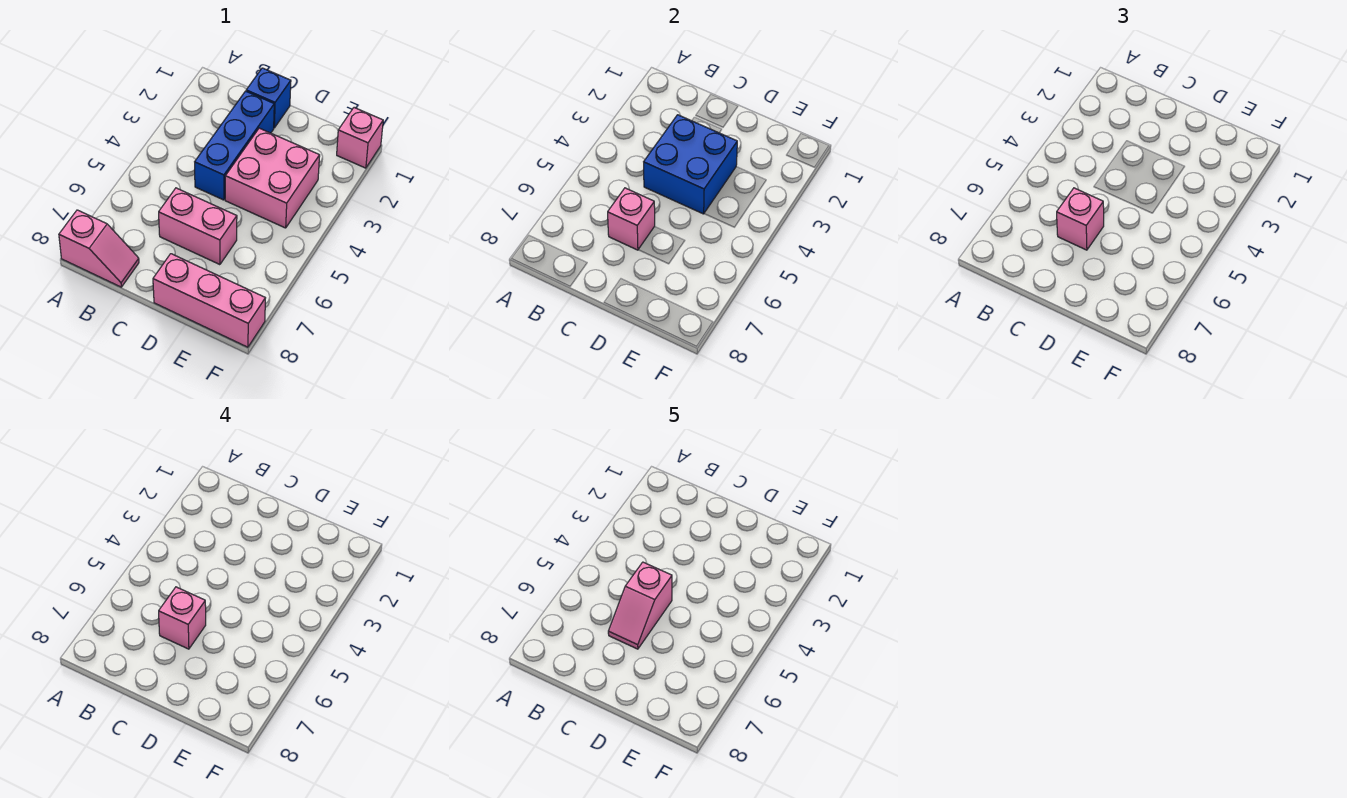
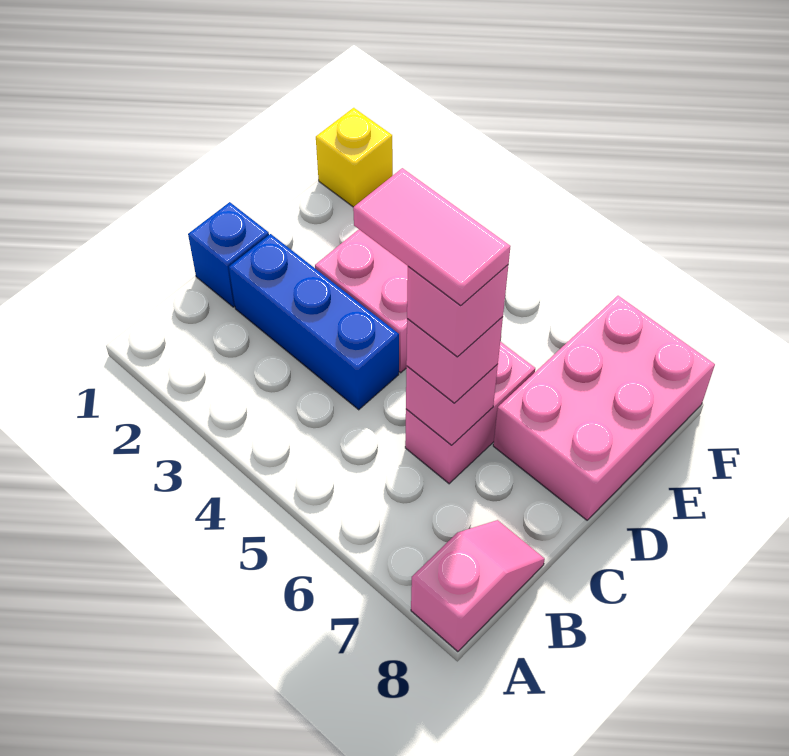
blue 2x2 brick [644,115,737,214] -> none
pink 1x2 slope [608,562,672,649] -> pink 1x2 tile [353,168,511,305]
pink 1x3 brick [153,254,265,347] -> pink 2x3 brick [493,296,715,520]
pink 1x1 brick [337,108,383,168] -> yellow 1x1 brick [316,108,393,207]

